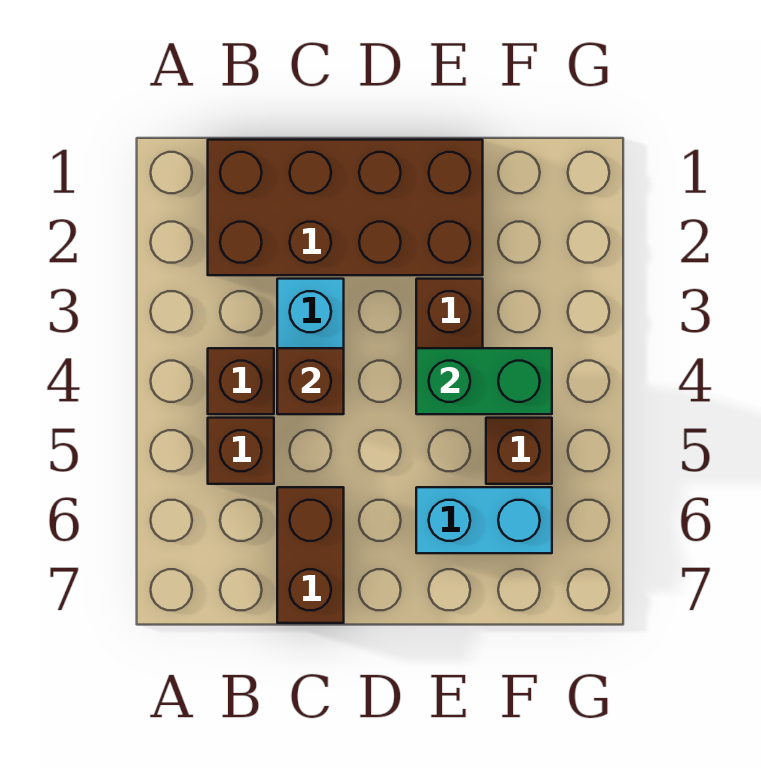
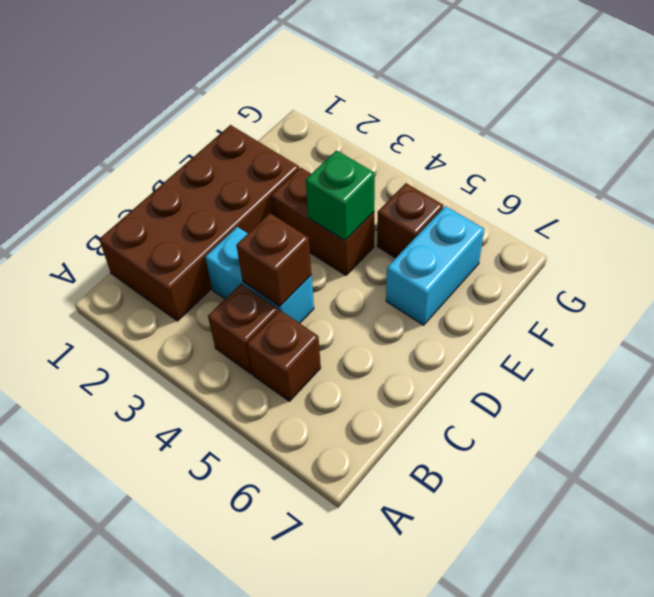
brown 1x2 brick [277,487,344,623] -> none
green 1x2 brick [416,348,552,414] -> green 1x1 brick [306,150,375,240]

